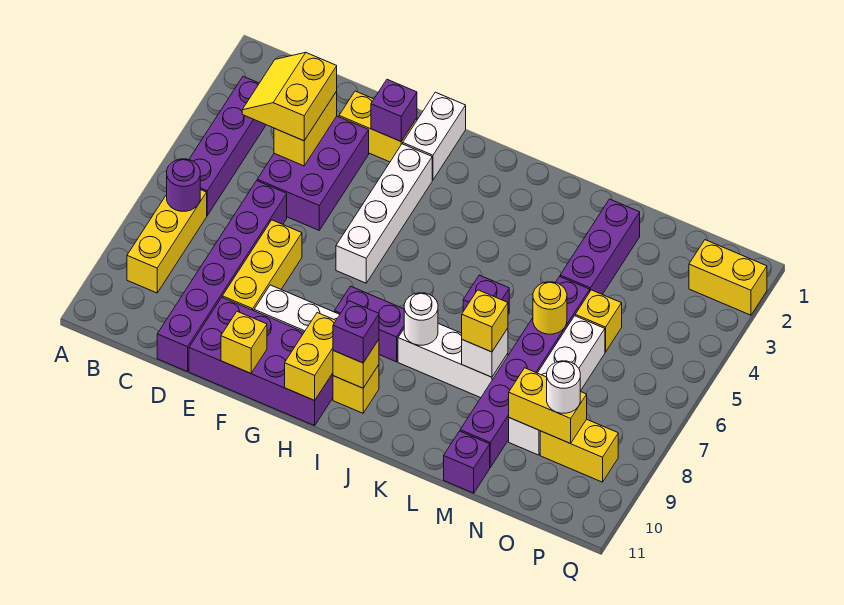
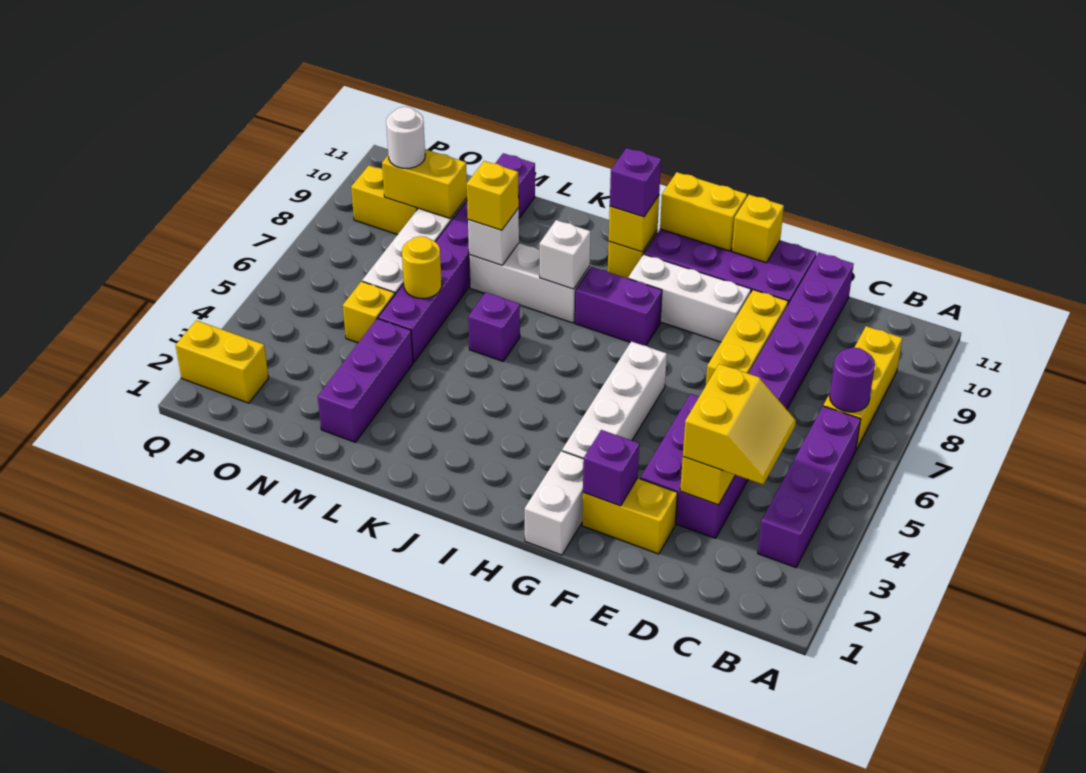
yellow 1x2 brick [285,313,336,400] -> yellow 1x2 brick turned to [660,172,747,251]
white 1x1 round brick [404,293,438,345] -> white 1x1 brick [540,220,590,289]

